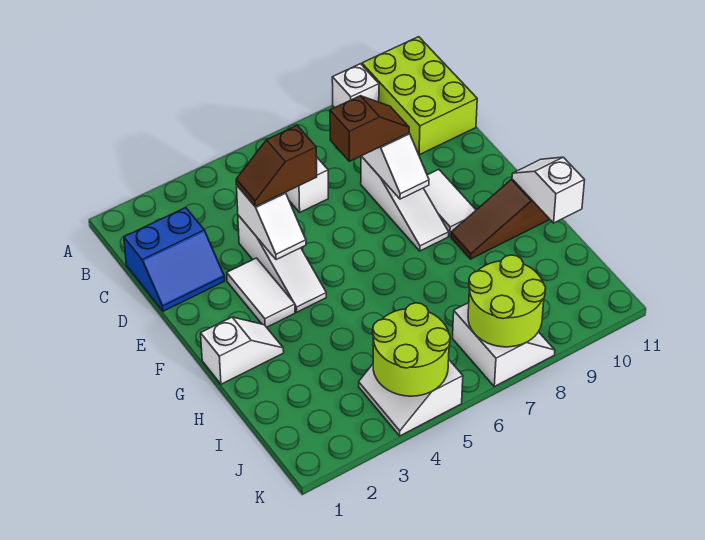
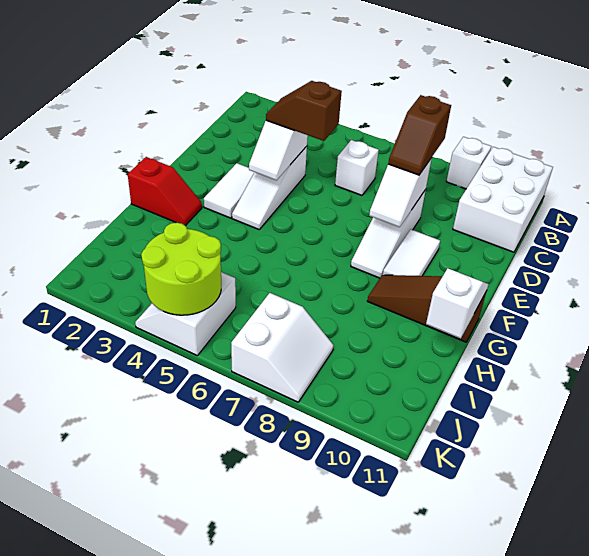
lime 2x3 brick [362,37,477,155] -> white 2x3 brick [453,147,553,252]
blue 2x2 slope [124,207,225,311] -> none
brown 1x2 slope [330,96,409,161] -> brown 1x2 slope turned to [388,95,451,175]
white 1x2 slope [201,317,284,384] -> red 1x2 slope [128,157,202,226]
lime 2x2 round brick [468,255,546,347] -> none

